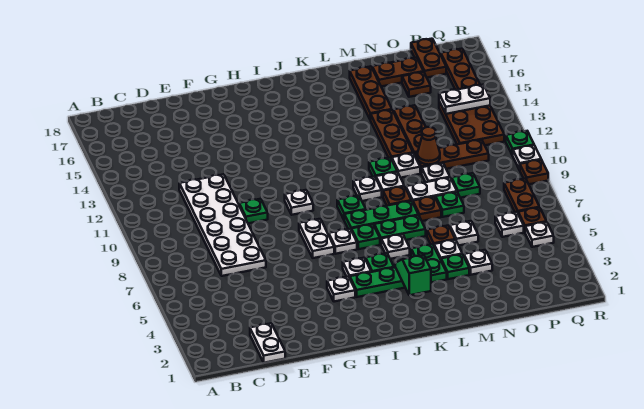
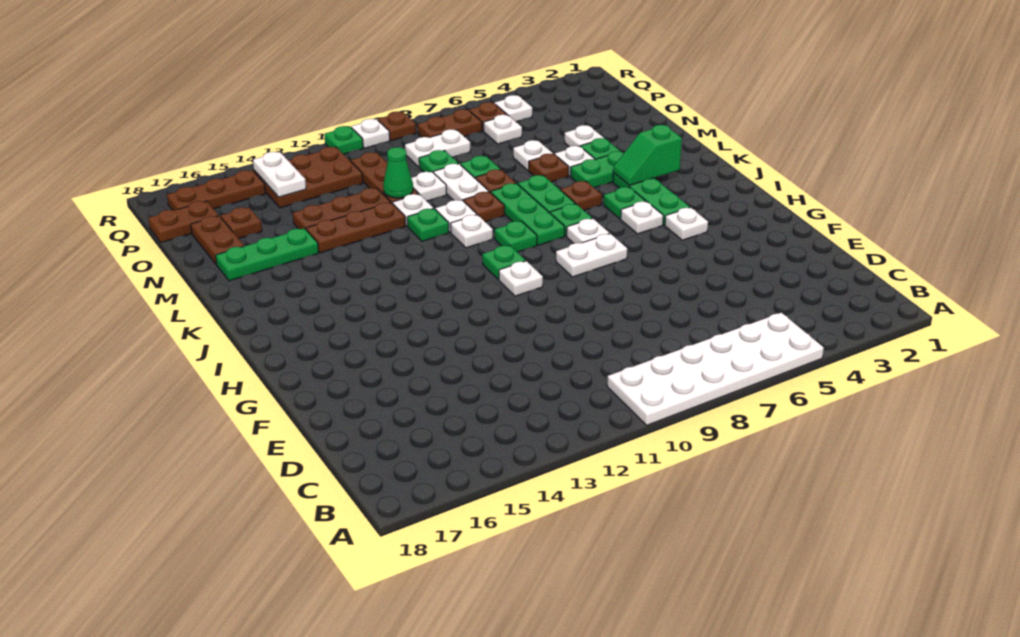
white 1x2 plate [250,323,285,363] -> white 1x2 plate moved to [405,129,470,167]
white 2x6 plate [179,174,266,276] -> white 2x6 plate moved to [607,313,824,425]
green 1x1 plate [239,199,268,223] -> green 1x1 plate moved to [482,245,526,280]
white 1x1 plate [381,234,410,259] -> brown 1x1 plate [561,181,602,210]
brown 1x3 plate [350,66,392,120] -> green 1x3 plate [216,228,319,281]
brown 1x1 cone [417,127,440,165] -> green 1x1 cone [383,147,413,198]

